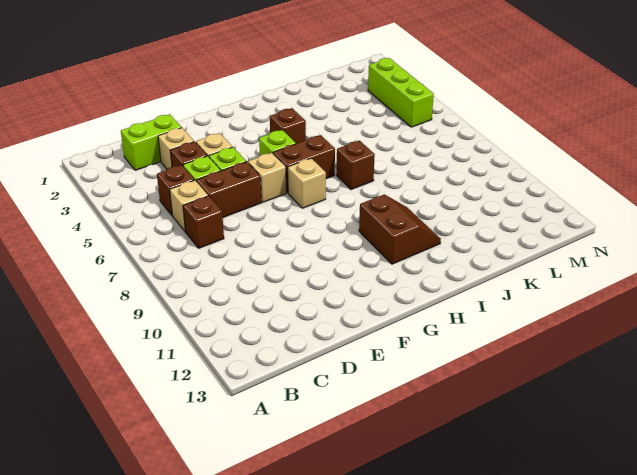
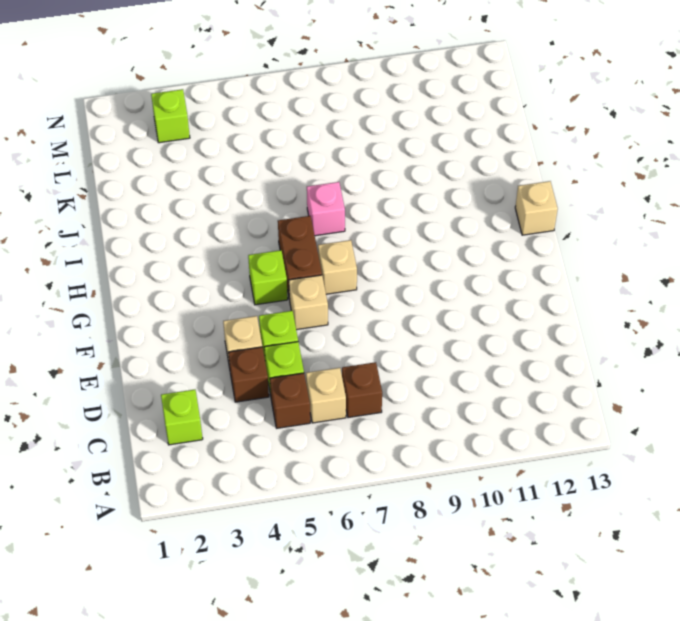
lime 1x2 brick [121,114,182,170] -> lime 1x1 brick [161,390,203,445]
tan 1x1 brick [158,128,194,169] -> tan 1x1 brick moved to [515,181,558,235]
brown 1x2 brick [196,162,262,217] -> none
brown 1x1 brick [270,108,306,144] -> none
brown 2x2 slope [359,194,441,264] -> none
brown 1x1 brick [337,141,375,190] -> pink 1x1 brick [307,182,345,236]
lime 1x3 brick [368,58,434,127] -> lime 1x1 brick [151,89,190,143]

